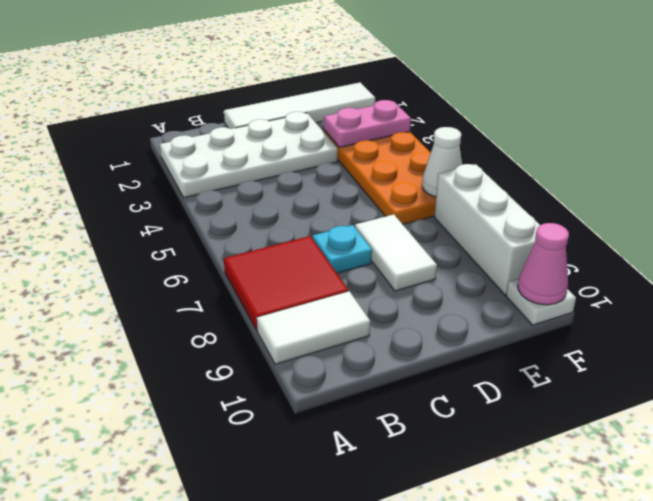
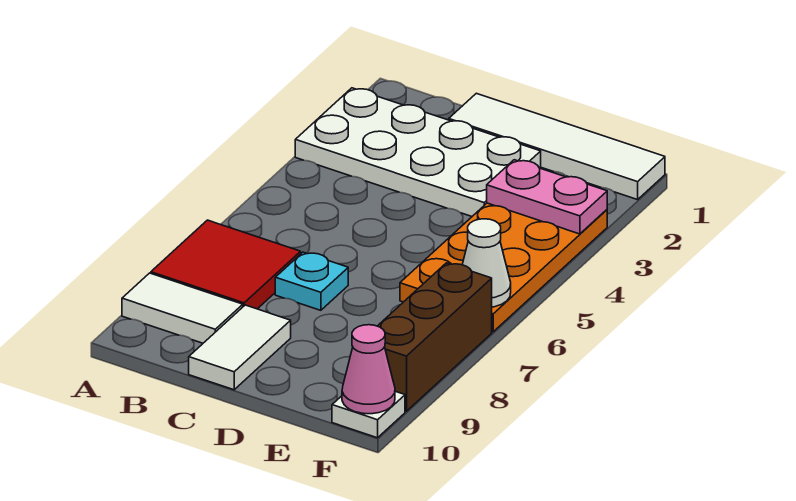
white 1x2 tile [355,214,437,291] -> white 1x2 tile moved to [189,305,291,390]
white 1x3 brick [434,164,540,295] -> brown 1x3 brick [378,263,492,411]

